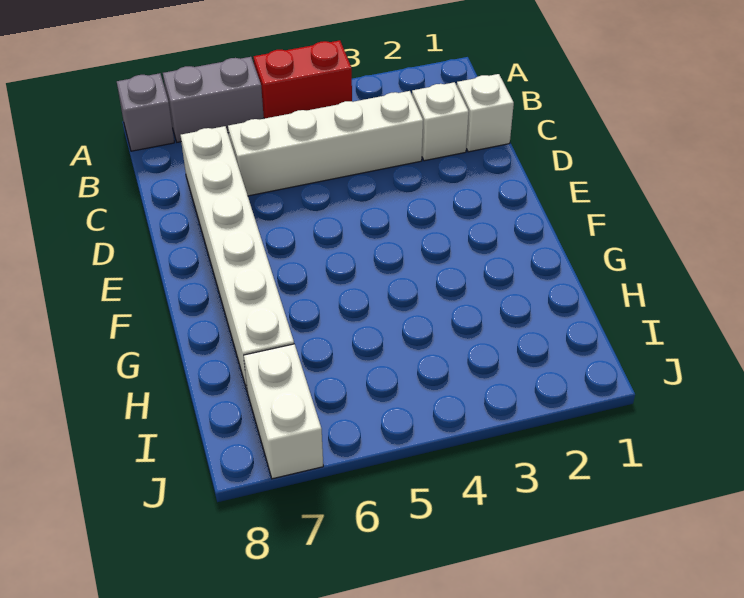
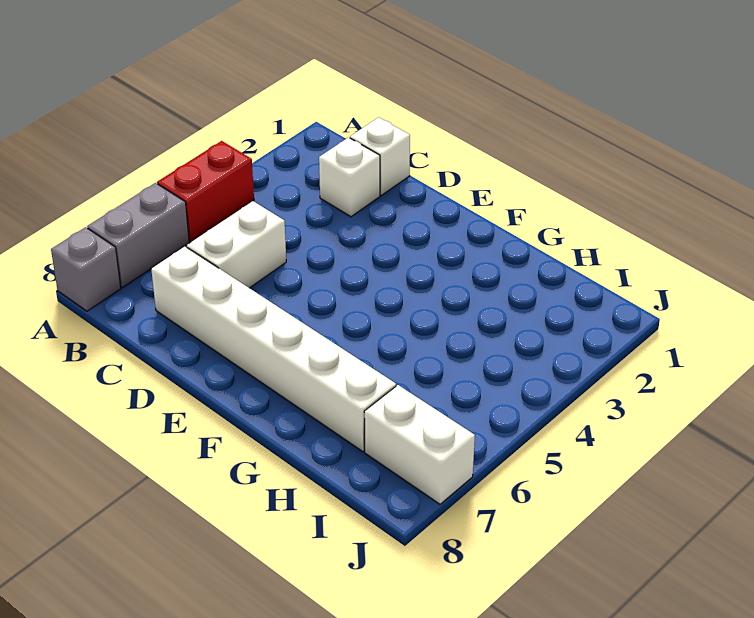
white 1x4 brick [228,91,423,196] -> white 1x2 brick [187,201,286,288]

